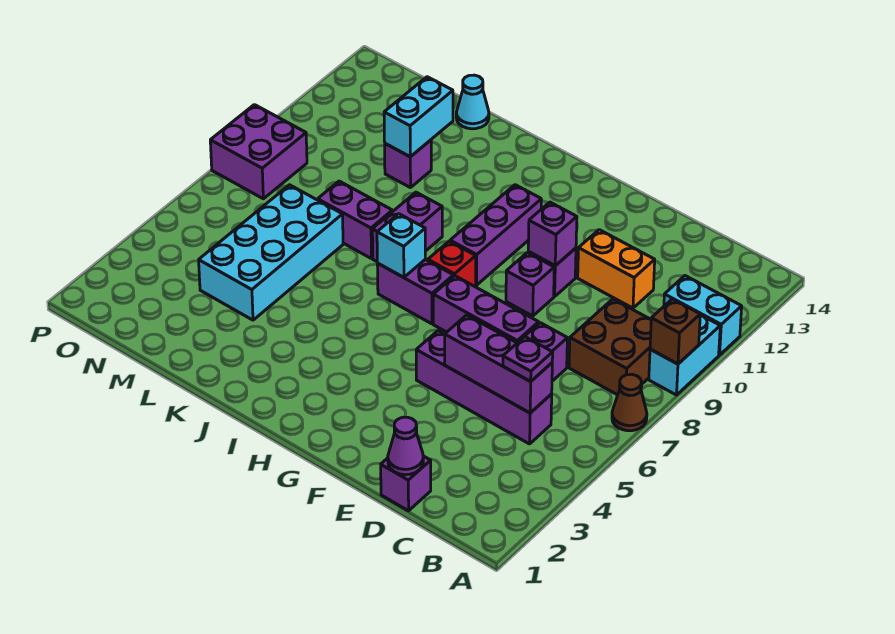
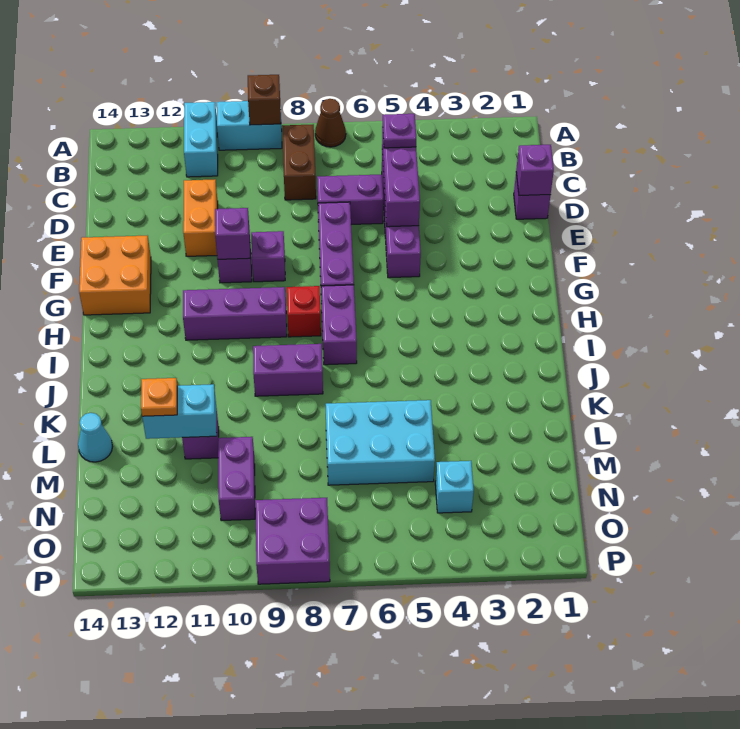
brown 2x2 brick [569,299,651,395] -> brown 1x2 brick [283,125,316,200]
purple 1x1 cone [388,417,423,475] -> purple 1x1 brick [516,145,554,195]
none -> orange 2x2 brick [79,236,151,315]
cyan 1x1 brick [377,214,425,277] -> cyan 1x1 brick moved to [435,461,474,513]
purple 1x2 brick [318,181,392,259] -> purple 1x2 brick moved to [218,437,255,521]
cyan 2x4 brick [199,185,343,320] -> cyan 2x3 brick [326,400,435,485]
none -> orange 1x1 plate [141,378,177,416]

